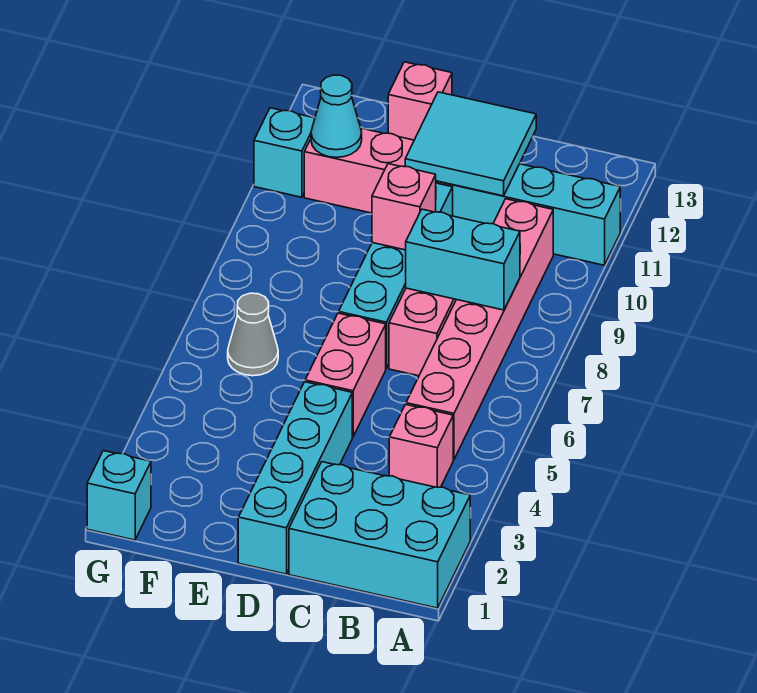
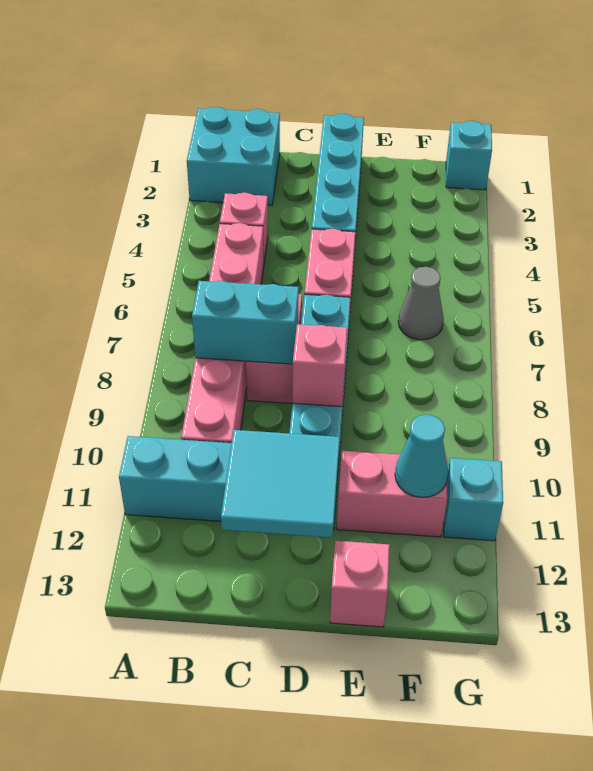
cyan 2x3 brick [289,462,470,608] -> cyan 2x2 brick [187,107,280,205]

